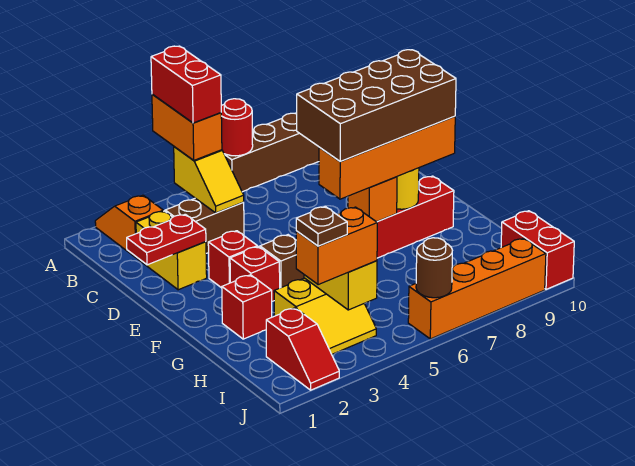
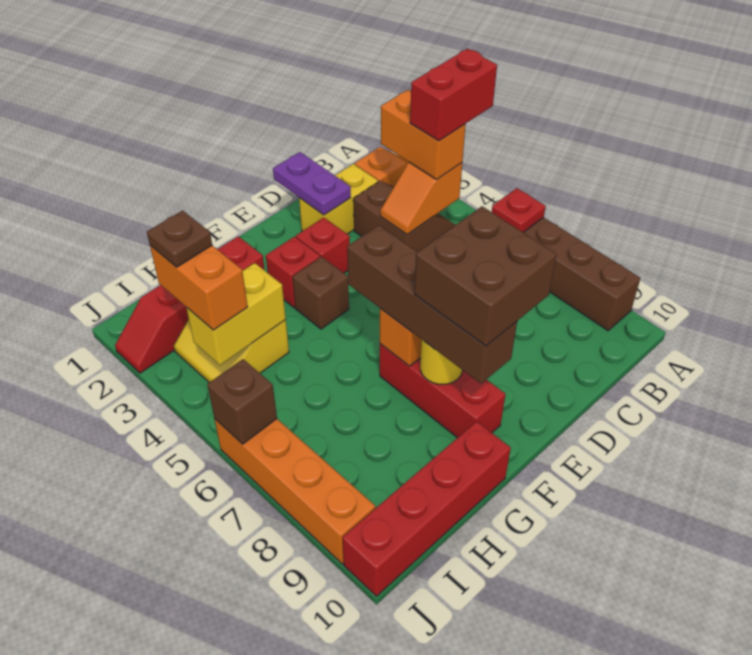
orange 1x2 brick [152,94,222,160] -> orange 1x2 brick turned to [381,90,466,179]
red 1x1 round brick [221,99,253,156] -> red 1x1 plate [492,188,546,232]
yellow 1x2 slope [174,147,244,213] -> orange 1x2 slope [380,162,462,235]
red 1x2 plate [127,214,206,265] -> purple 1x2 plate [273,152,351,215]
brown 2x4 brick [297,50,456,161] -> brown 2x2 brick [414,206,557,346]
orange 1x4 brick [319,116,455,199] -> brown 1x4 brick [347,225,517,384]
red 1x2 brick [501,211,574,289] -> red 1x4 brick [342,421,511,596]
brown 1x1 round brick [416,238,452,298] -> brown 1x1 brick [207,359,277,444]

